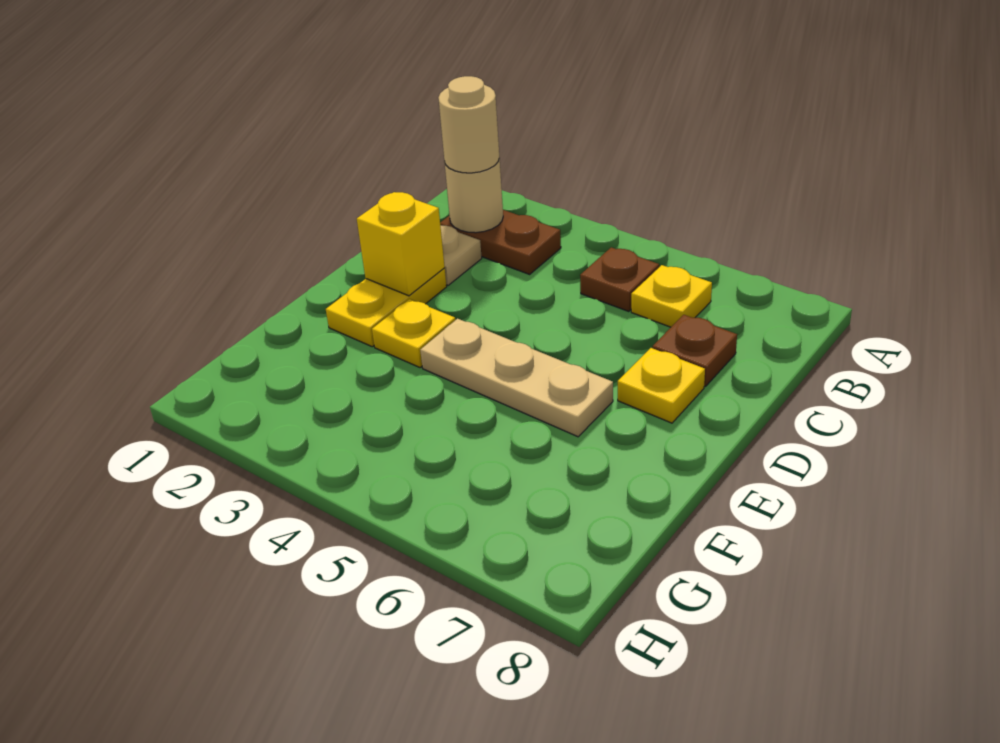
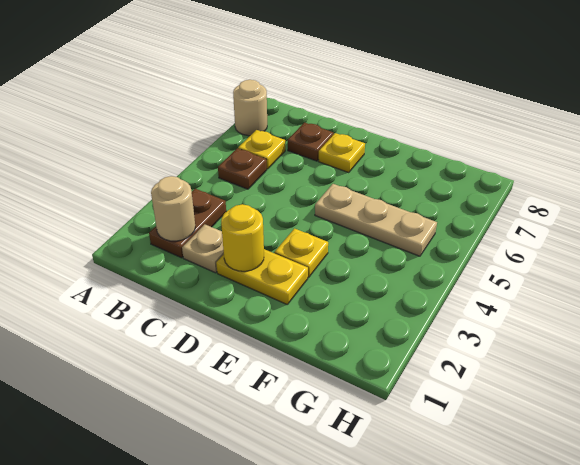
tan 1x1 round brick [438,76,499,173] -> tan 1x1 round brick moved to [233,80,267,136]
yellow 1x1 brick [357,192,445,296] -> yellow 1x1 round brick [221,204,264,271]
tan 1x3 plate [420,319,613,437] -> tan 1x3 plate turned to [315,184,437,256]

